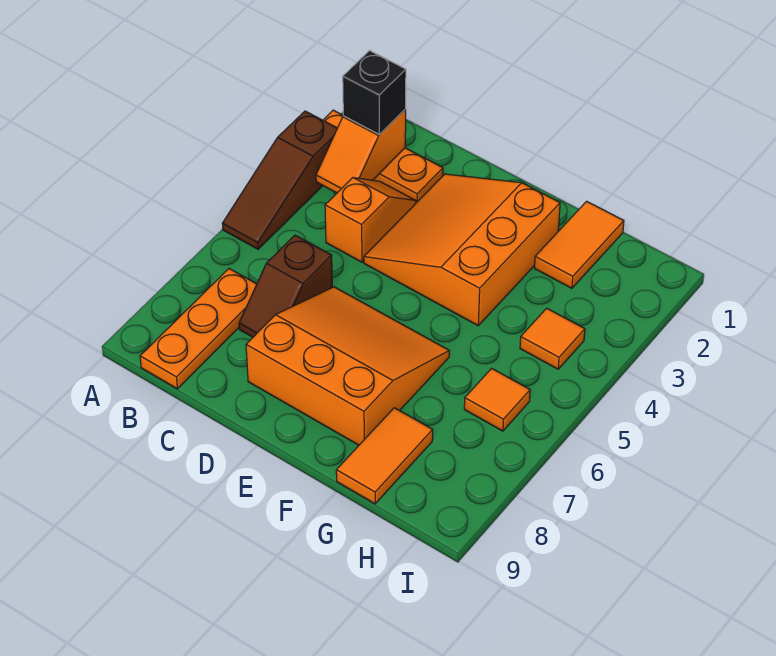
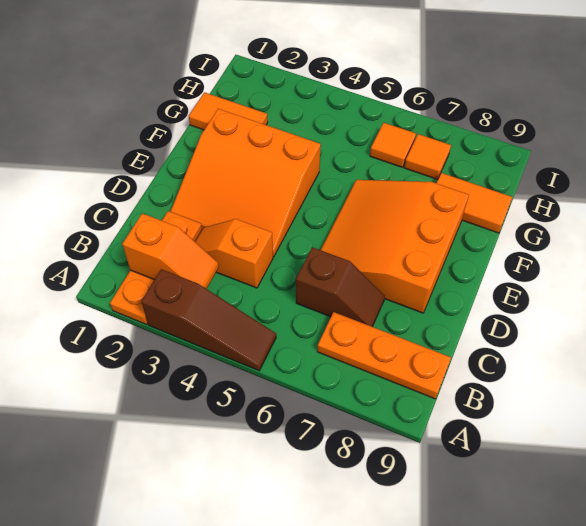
black 1x1 brick [343,51,406,135] -> none
orange 1x1 tile [520,308,585,369] -> orange 1x1 tile moved to [404,134,451,180]

